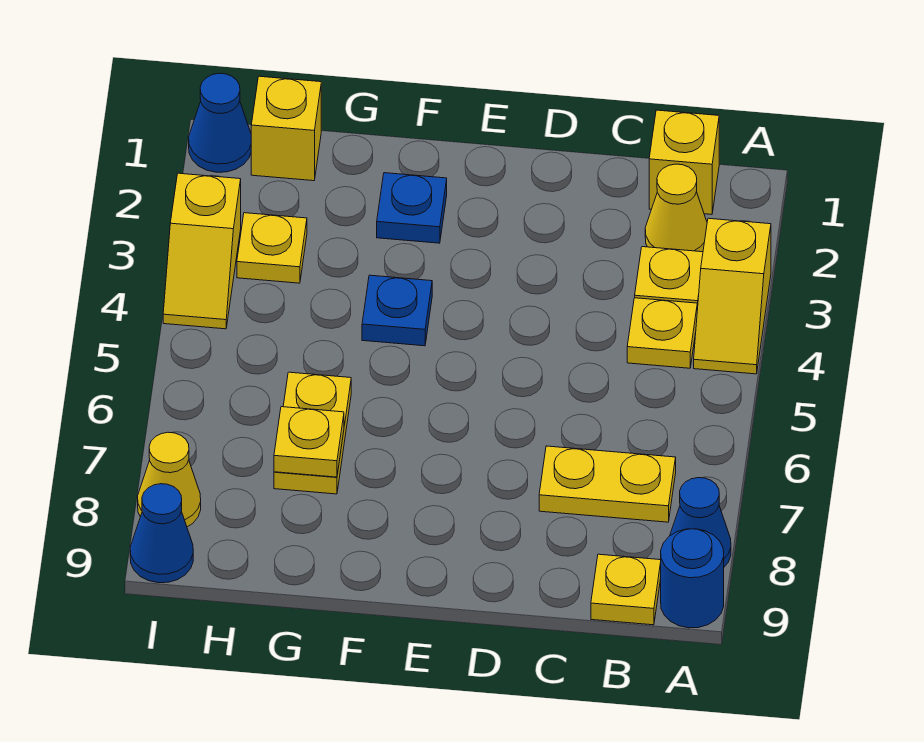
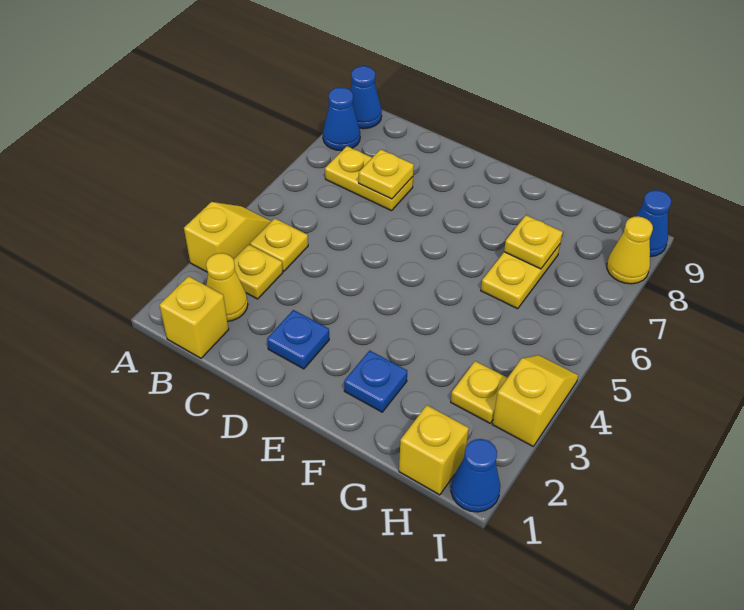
blue 1x1 round brick [661,529,724,628] -> blue 1x1 cone [350,66,382,129]
yellow 1x1 plate [591,554,661,625] -> yellow 1x1 plate moved to [359,149,414,199]
blue 1x1 plate [362,275,432,346] -> blue 1x1 plate moved to [267,310,329,369]

